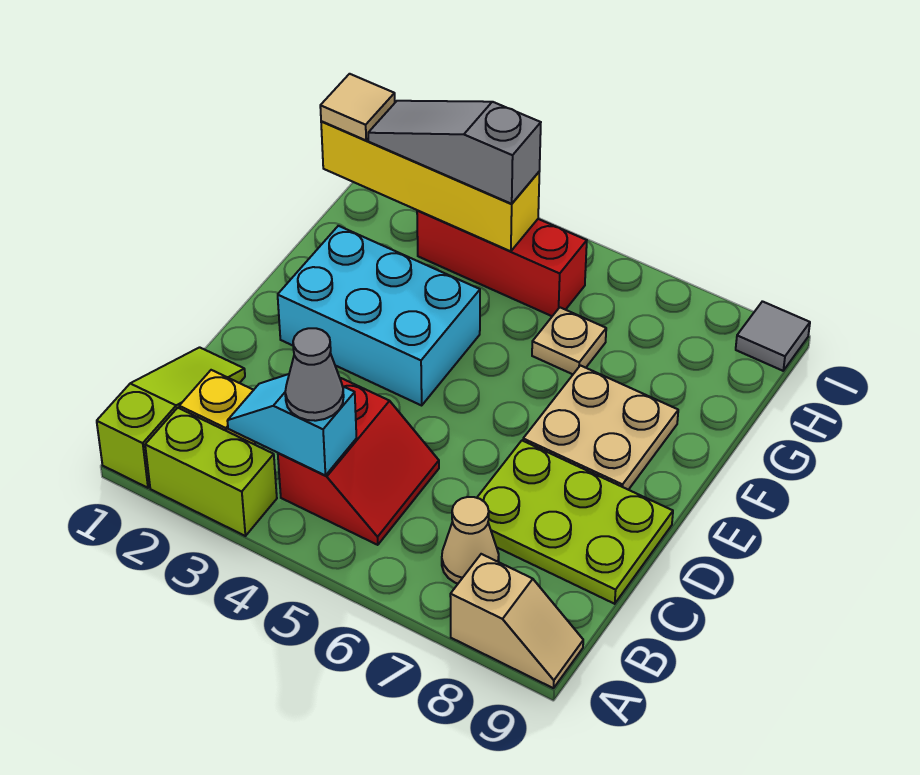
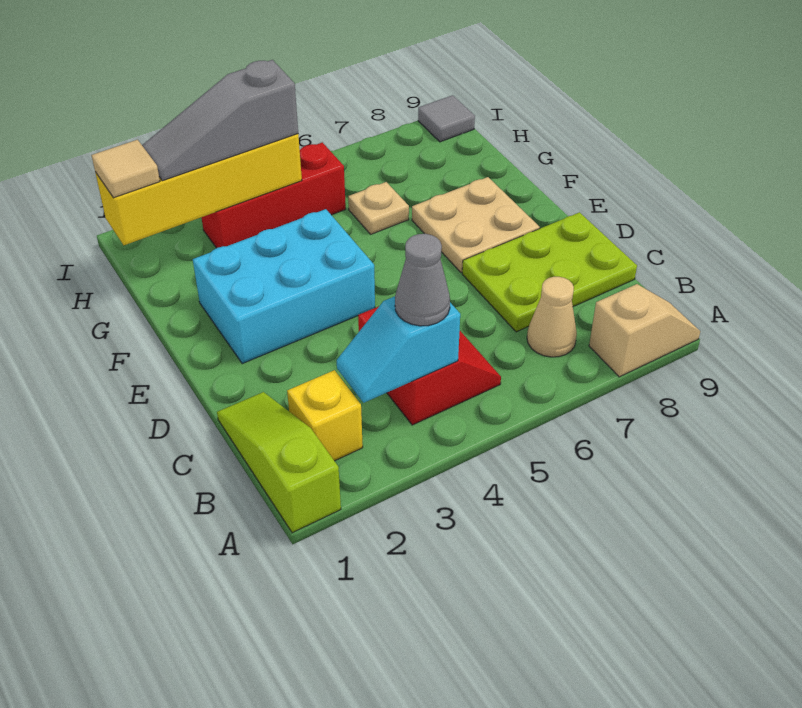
lime 1x2 brick [145,408,277,536] -> none

